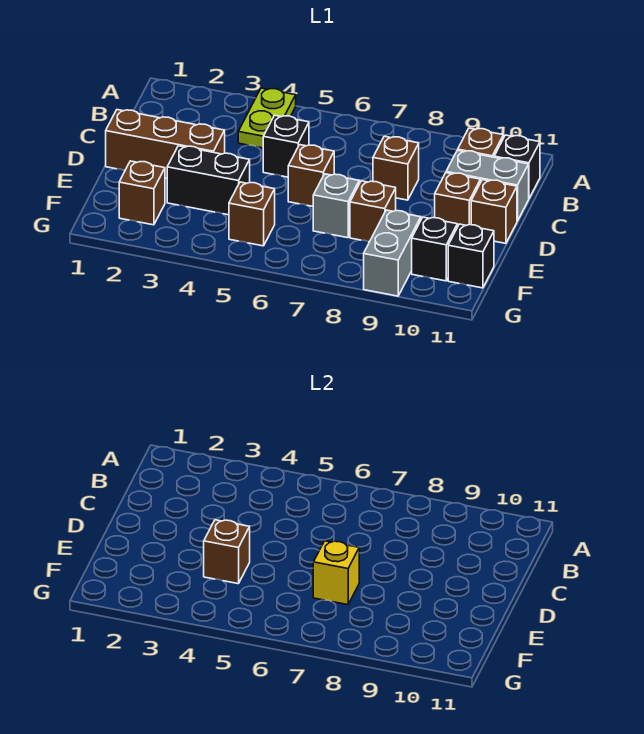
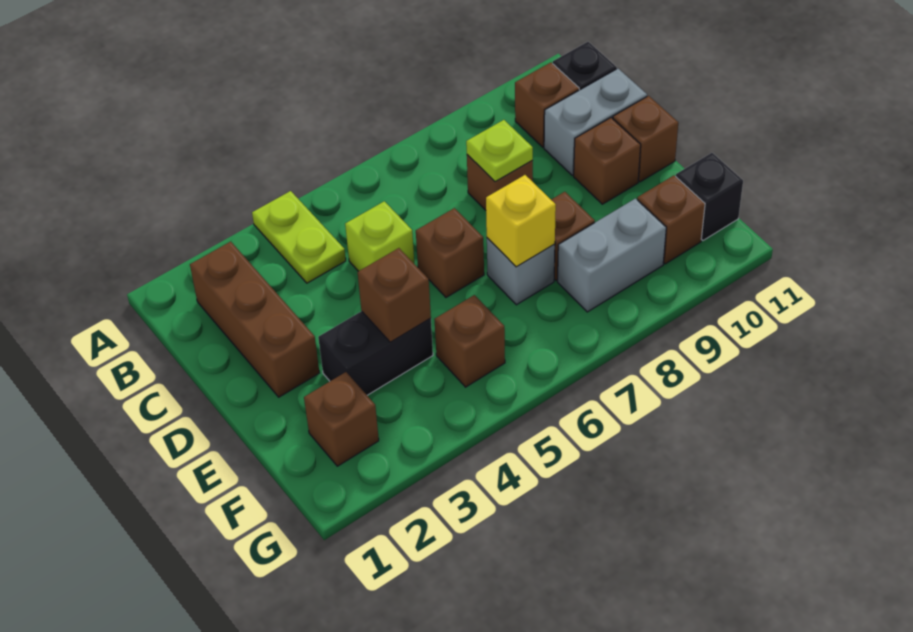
black 1x1 brick [263,115,309,177] -> lime 1x1 brick [345,201,414,271]
none -> lime 1x1 plate [466,120,533,182]
brown 1x3 brick [106,110,225,178] -> brown 1x3 brick turned to [190,241,319,397]
grey 1x2 brick [364,210,421,296] -> grey 1x2 brick turned to [558,199,666,312]
black 1x1 brick [412,217,457,281] -> brown 1x1 brick [637,176,705,264]

